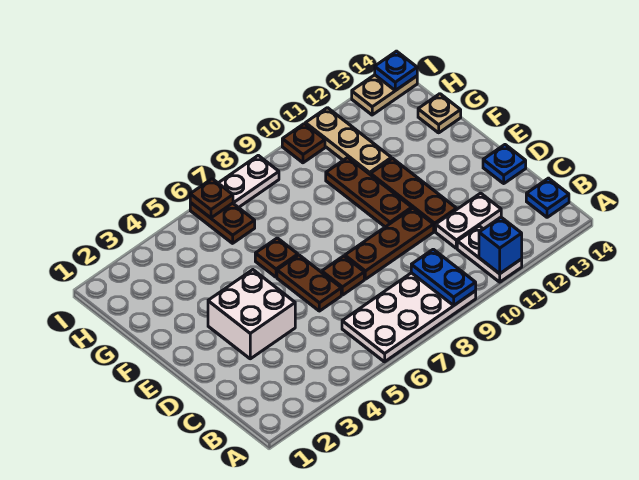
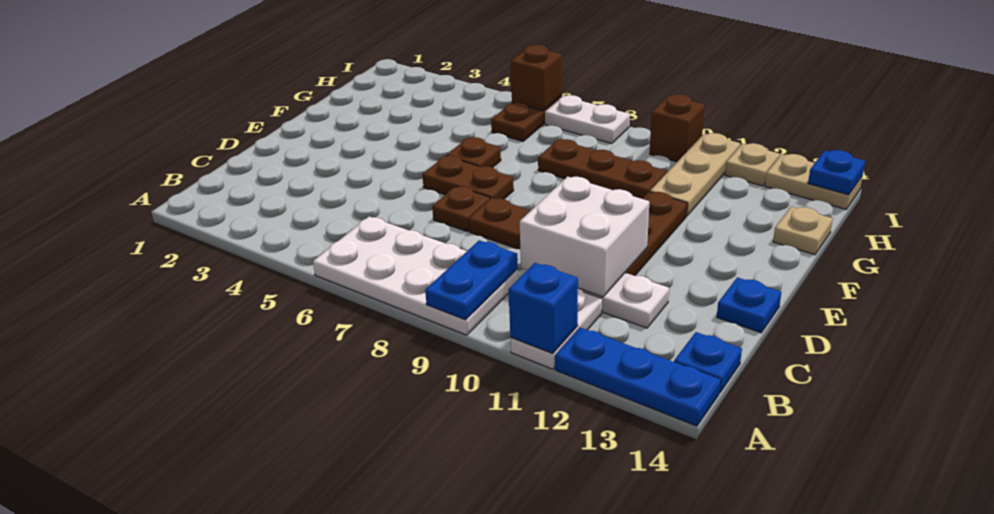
none -> blue 1x3 plate [555,327,720,426]
white 2x2 brick [208,270,295,359] -> white 2x2 brick moved to [520,176,649,297]
brown 1x2 plate [277,255,341,311] -> brown 1x2 plate turned to [422,156,514,199]
brown 1x3 plate [326,157,412,227] -> brown 1x3 plate turned to [538,139,667,199]
brown 1x1 plate [190,179,233,218] -> brown 1x1 brick [511,45,562,111]
brown 1x1 plate [282,124,325,163] -> brown 1x1 brick [650,94,705,162]
none -> tan 1x1 plate [725,143,780,186]

